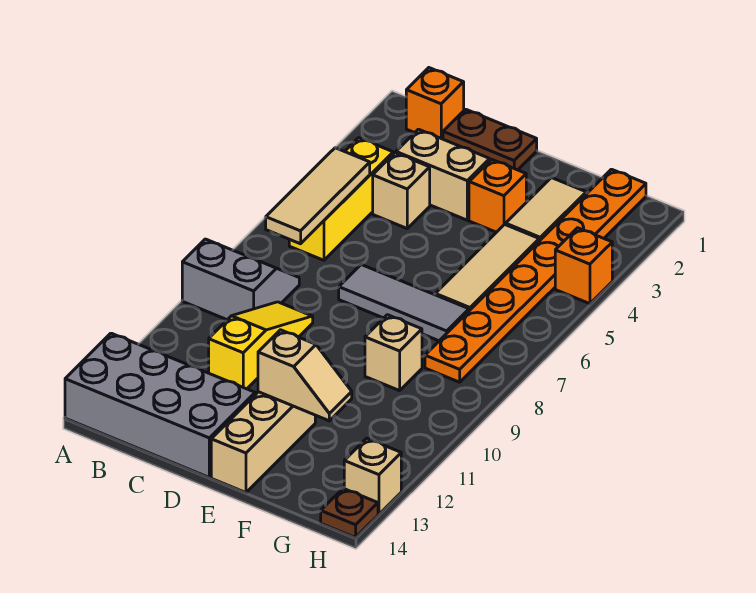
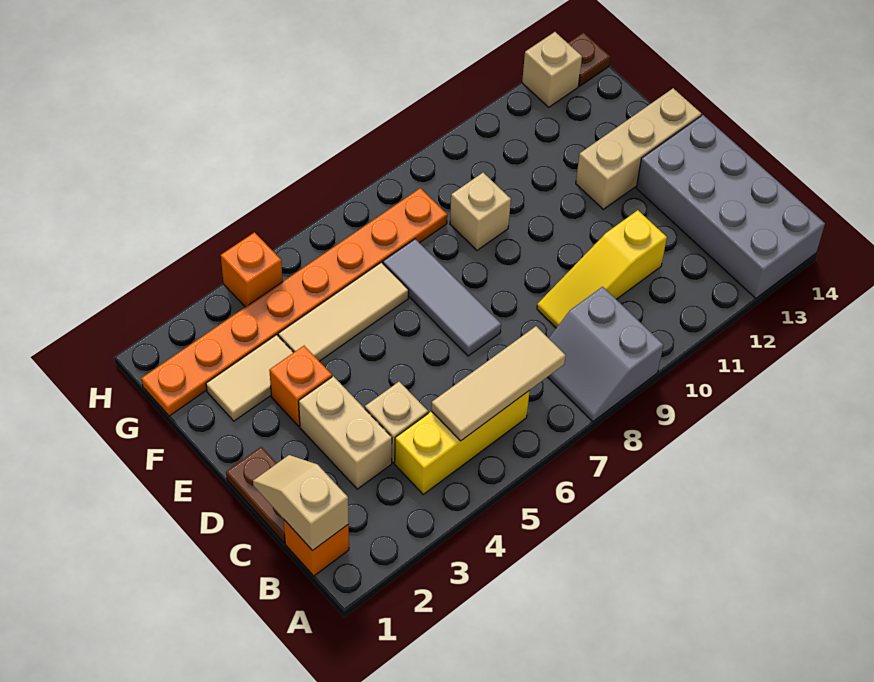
tan 1x2 slope [258,330,352,421] -> tan 1x2 slope moved to [253,455,349,551]

